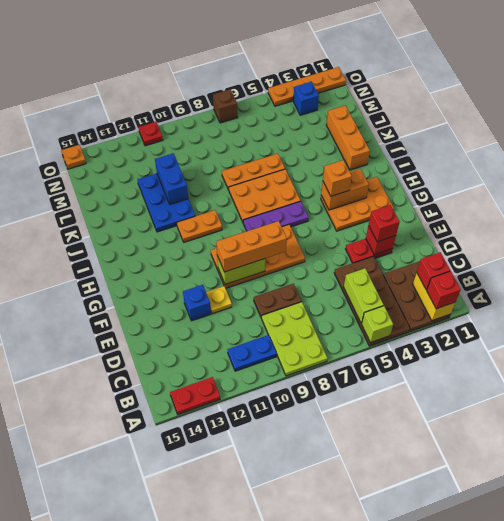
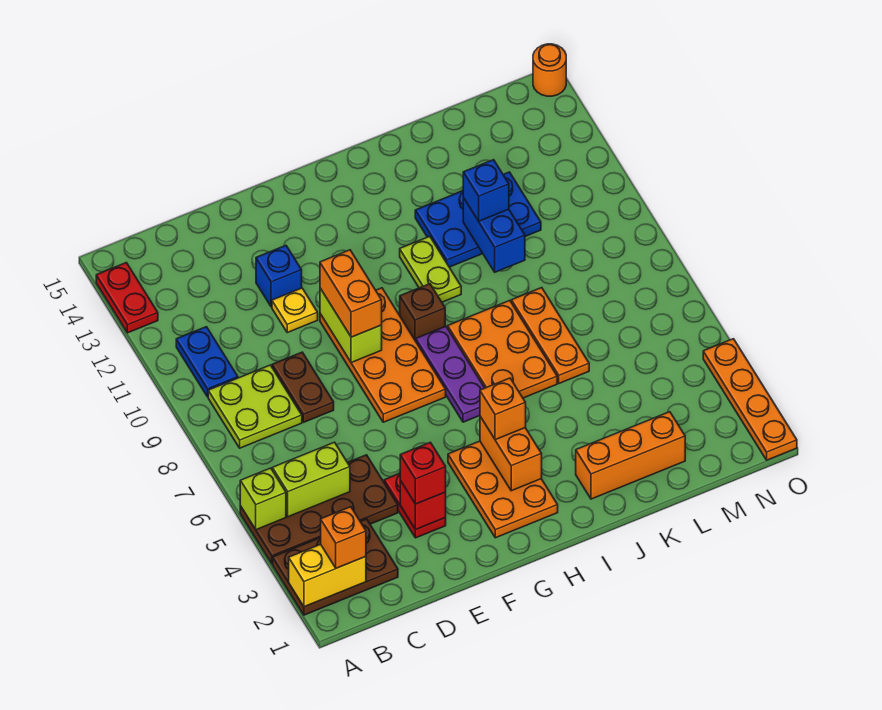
red 1x1 brick [427,271,461,309] -> none
lime 2x3 plate [262,302,328,376] -> lime 2x2 plate [208,365,302,448]
red 1x1 brick [417,252,450,290] -> orange 1x1 brick [321,507,366,568]
orange 1x3 brick [216,221,287,272] -> orange 1x2 brick [320,250,382,337]
orange 1x2 plate [177,210,222,242] -> lime 1x2 plate [400,236,461,302]
blue 1x2 brick [155,153,188,204] -> blue 1x2 brick turned to [463,198,525,272]
blue 1x1 brick [293,82,319,115] -> blue 1x1 brick moved to [463,160,509,221]
brown 1x1 brick [213,89,238,123] -> brown 1x1 brick moved to [400,284,445,341]
red 1x1 plate [138,122,163,146] -> none
orange 1x1 plate [61,145,86,169] -> orange 1x1 round brick [533,44,566,96]

